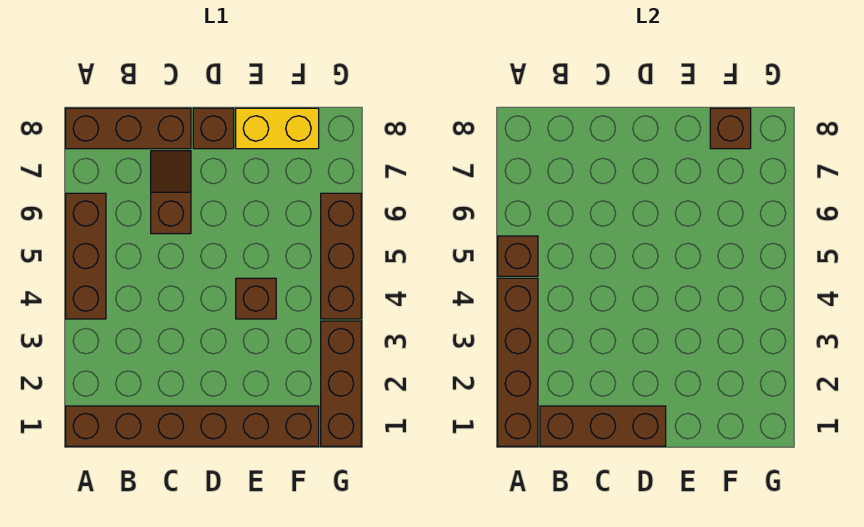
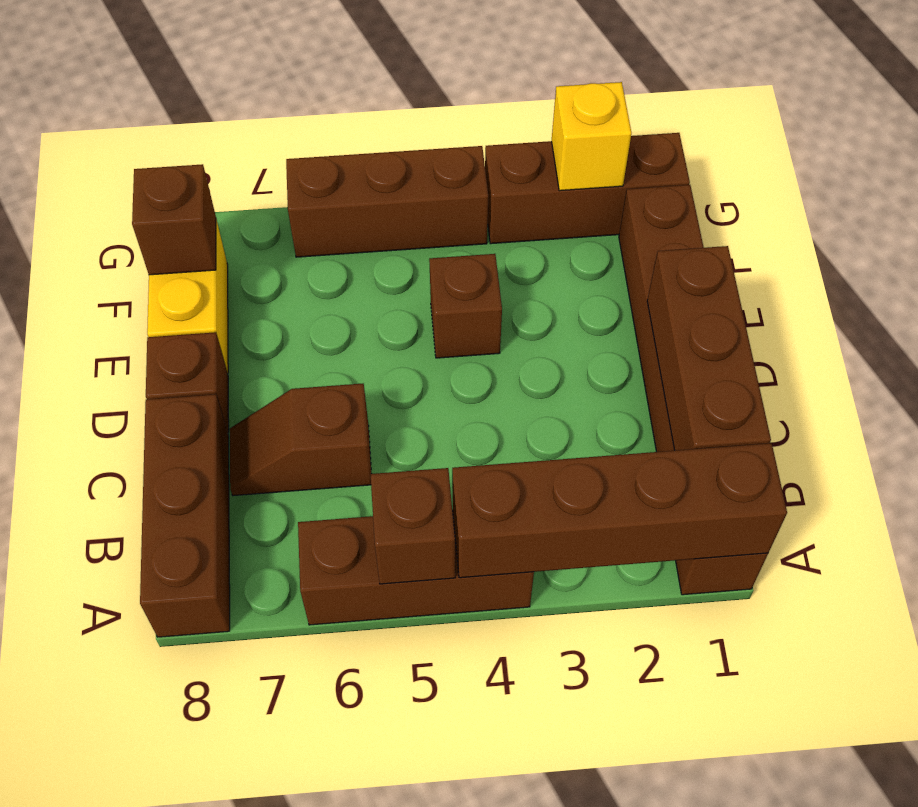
none -> yellow 1x1 brick [552,82,631,191]

